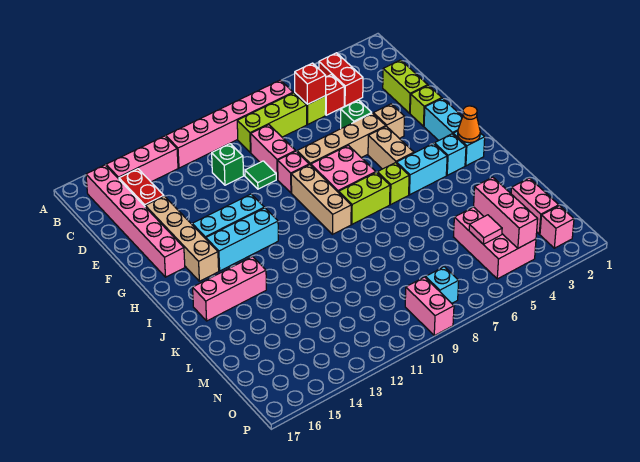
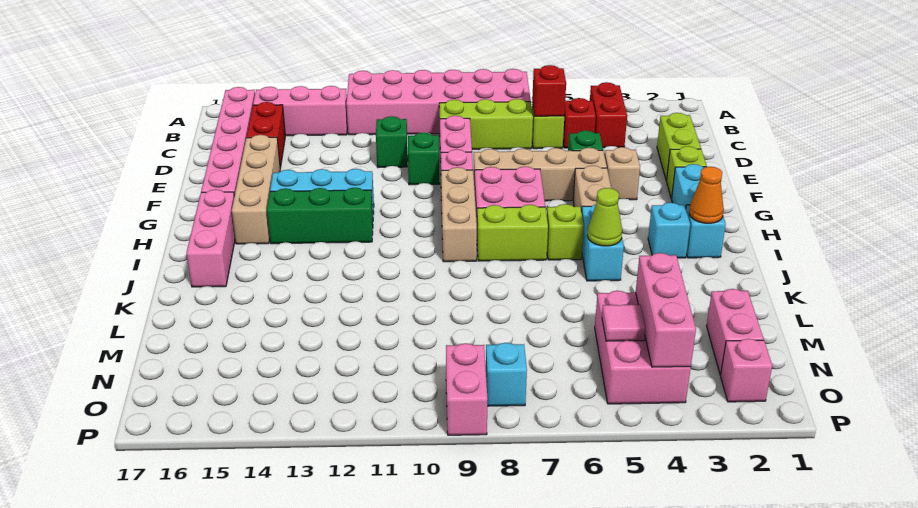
pink 1x6 brick [165,80,293,168] -> pink 2x6 brick [346,69,531,135]
green 1x1 tile [245,161,276,189] -> green 1x1 brick [408,133,440,185]
cyan 1x3 brick [206,208,278,271] -> green 1x3 brick [267,188,373,244]
cyan 1x2 brick [397,143,447,195] -> cyan 1x2 brick turned to [582,204,624,281]
none -> lime 1x1 cone [587,188,622,246]
pink 1x3 brick [193,257,266,321] -> pink 1x3 brick turned to [187,189,235,287]

